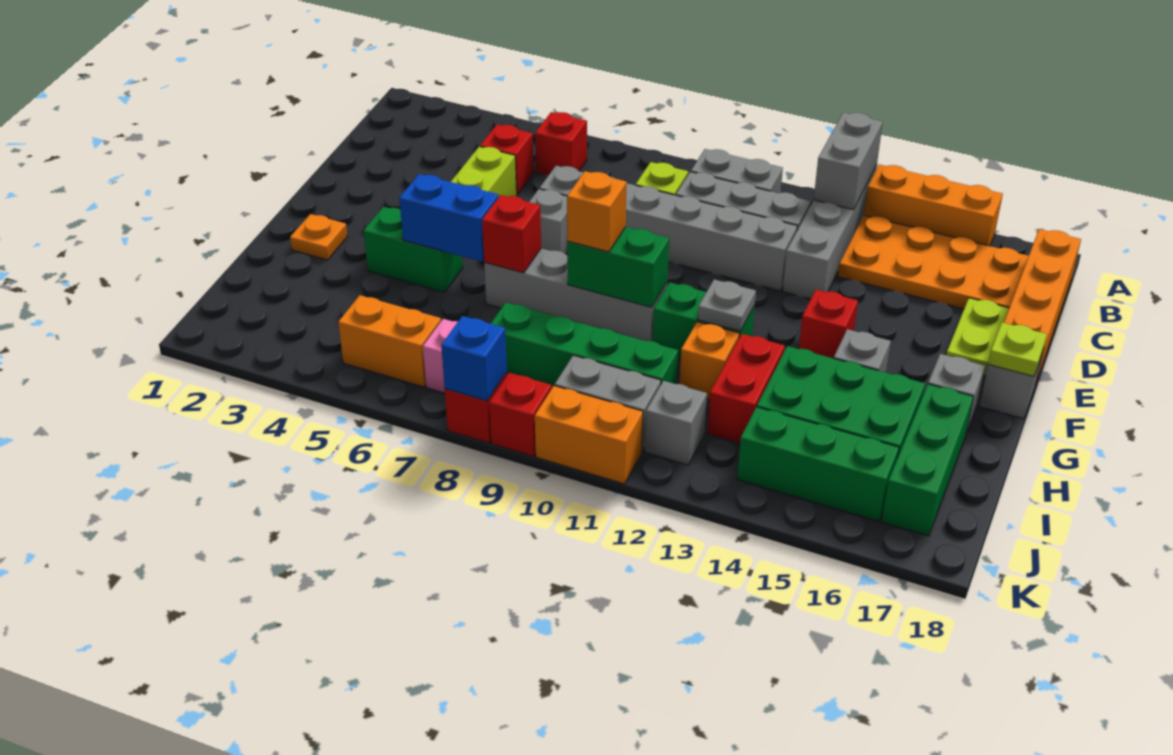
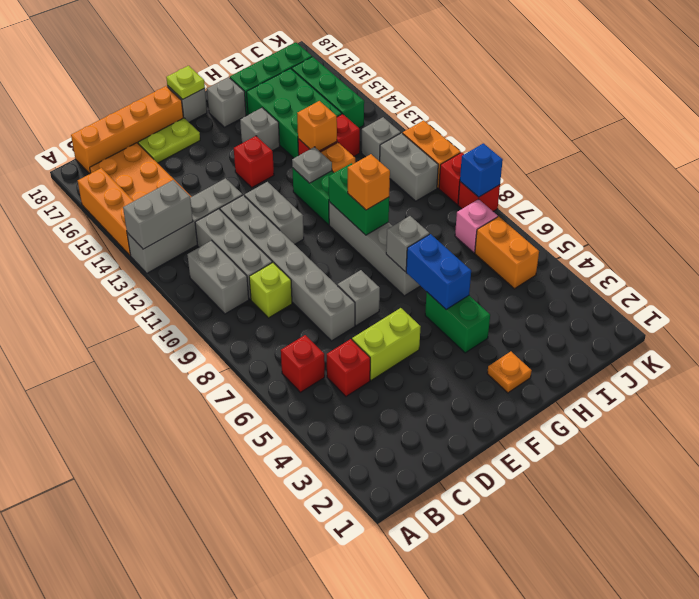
none -> grey 1x2 brick [245,182,304,244]
red 1x1 brick [482,195,541,273] -> grey 1x1 brick [386,216,429,272]
none -> orange 1x1 brick [297,101,337,151]
green 1x4 brick [491,303,678,387] -> none

